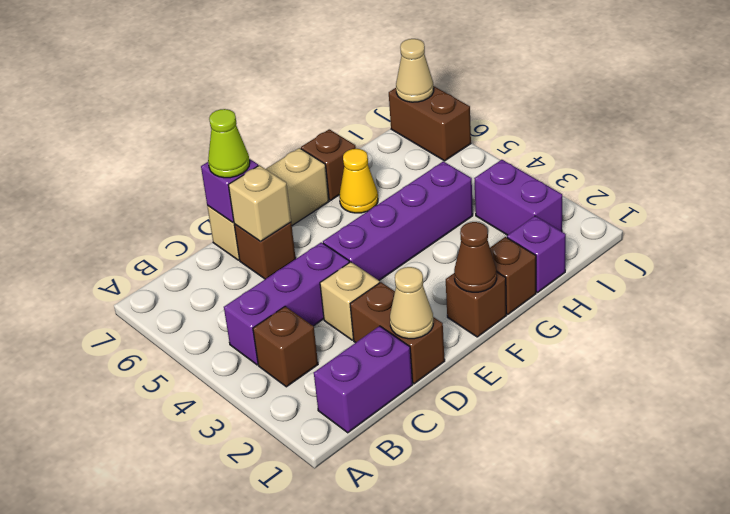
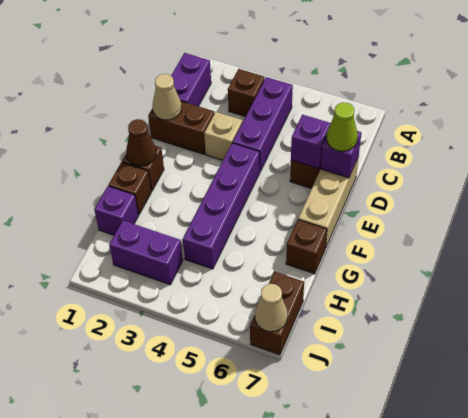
tan 1x1 brick [228,165,291,241] -> purple 1x1 brick [291,115,331,169]
yellow 1x1 cone [339,149,378,213] -> none
brown 1x2 brick [389,86,471,161] -> brown 1x2 brick turned to [250,272,304,355]

